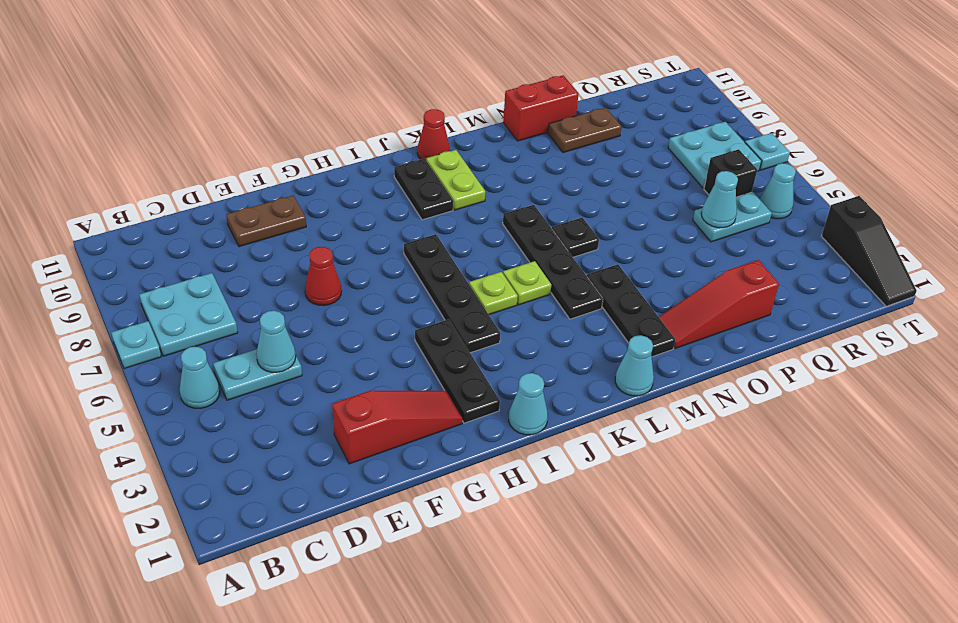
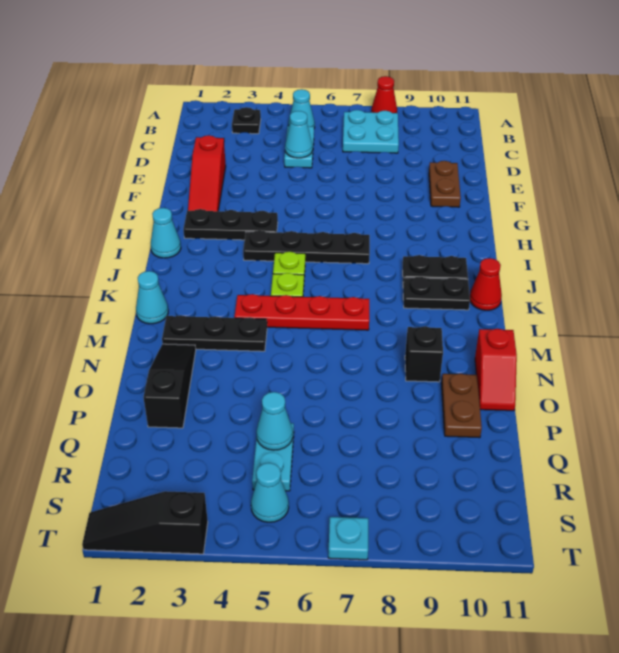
cyan 1x1 plate [111,321,161,369] -> none
red 1x1 cone [305,247,341,306] -> red 1x1 cone moved to [371,76,397,113]
lime 1x2 plate [426,150,485,210] -> black 1x2 plate [403,277,470,310]
black 1x4 plate [503,205,603,319] -> red 1x4 plate [235,294,369,330]
black 1x1 plate [552,218,599,257] -> black 1x1 plate moved to [232,107,261,134]
red 1x3 slope [659,260,779,349] -> black 1x3 slope [144,344,196,428]
red 1x2 brick [503,75,579,141] -> red 1x2 slope [475,329,517,411]
black 1x1 brick [704,149,757,197] -> black 1x1 brick moved to [405,326,443,382]
cyan 2x2 plate [668,122,762,188] -> none

